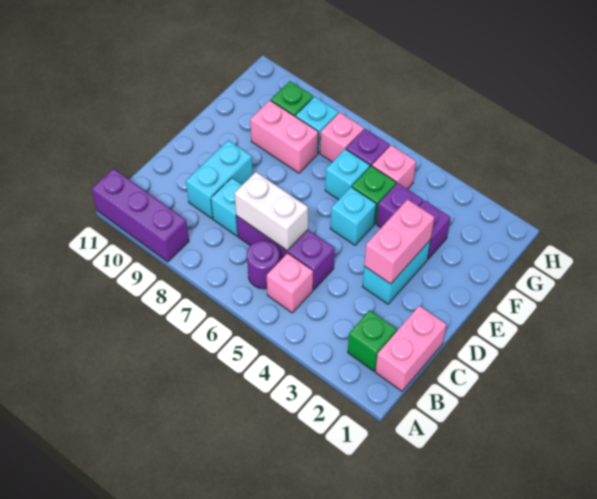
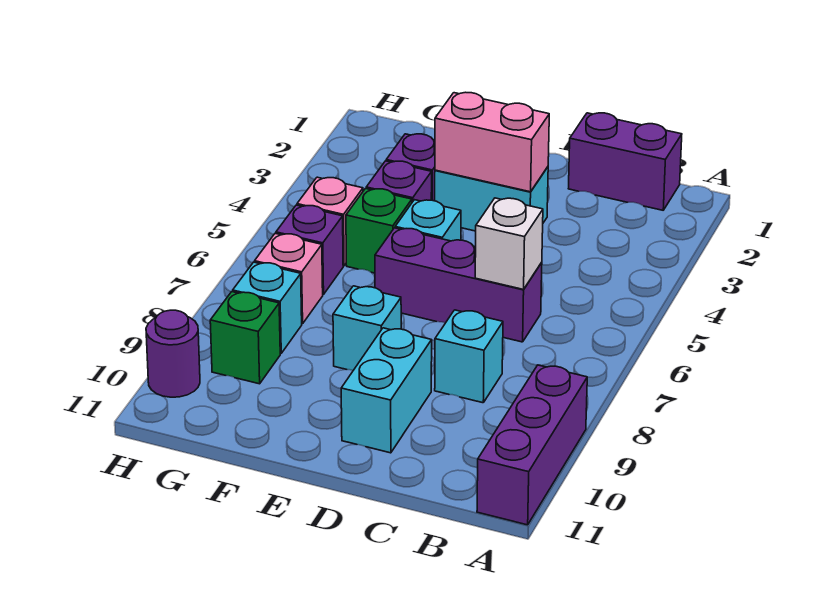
pink 1x2 brick [375,306,447,391] -> purple 1x2 brick [568,113,682,210]
green 1x1 brick [348,310,397,371] -> none
pink 1x1 brick [267,253,313,313] -> none
purple 1x1 round brick [247,240,280,289] -> purple 1x1 round brick moved to [146,310,200,397]
purple 1x3 brick [236,216,335,290] -> purple 1x3 brick turned to [375,228,542,342]
white 1x2 brick [235,172,308,250] -> white 1x1 brick [475,198,543,289]
cyan 1x2 brick [186,140,253,218] -> cyan 1x2 brick turned to [341,328,432,453]
cyan 1x1 brick [325,149,370,200] -> cyan 1x1 brick moved to [333,286,401,370]
pink 1x2 brick [250,100,318,173] -> none

